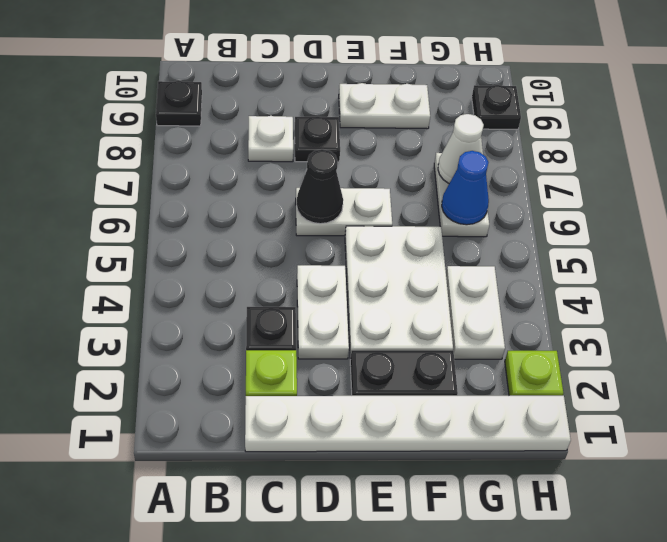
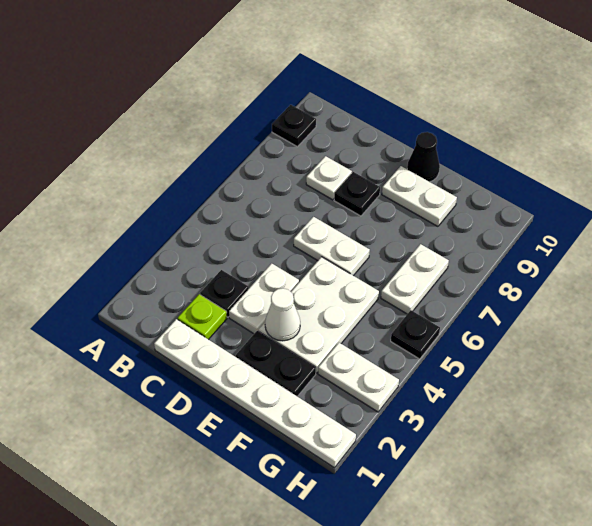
black 1x1 cone [297,149,343,224] -> black 1x1 cone moved to [407,132,440,182]
white 1x2 plate [446,266,505,359] -> white 1x2 plate turned to [318,343,399,412]
blue 1x1 cone [442,151,489,225] -> none
white 1x1 cone [438,114,484,183] -> white 1x1 cone moved to [265,288,300,341]
lime 1x1 plate [505,351,563,396] -> none
black 1x1 plate [472,85,521,129] -> black 1x1 plate moved to [391,310,440,359]

